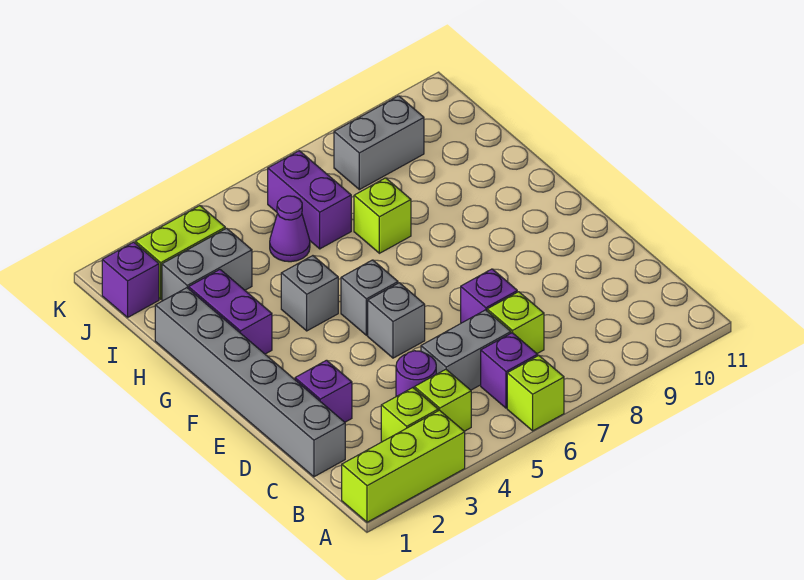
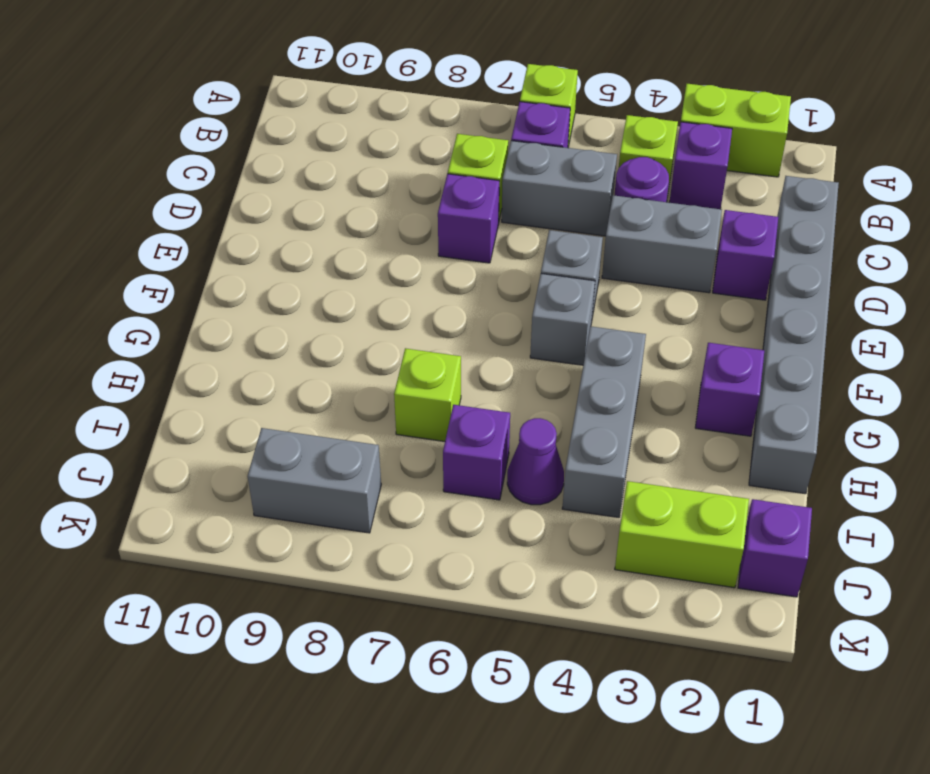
lime 1x3 brick [342,410,465,522] -> lime 1x2 brick [681,84,791,177]
lime 1x1 brick [381,388,438,442] -> purple 1x1 brick [669,122,732,209]
purple 1x2 brick [189,270,272,354] -> purple 1x1 brick [695,343,764,436]
grey 1x1 brick [281,256,338,331] -> grey 1x3 brick [562,326,646,517]
grey 1x2 brick [162,228,252,301] -> grey 1x2 brick moved to [602,195,722,293]
purple 1x2 brick [268,151,351,249] -> purple 1x1 brick [443,405,510,500]

